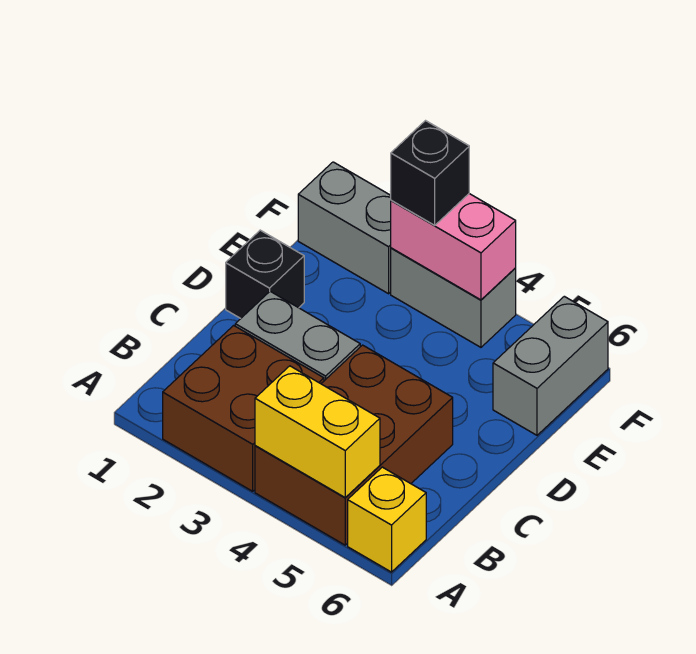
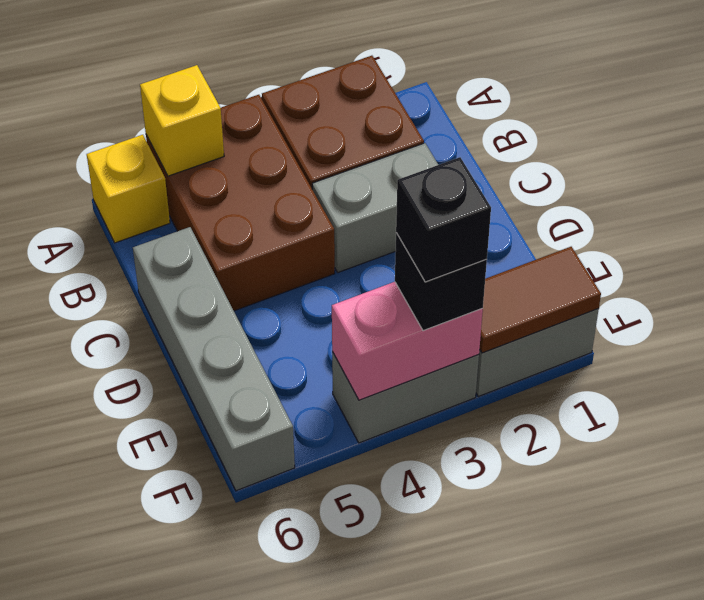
yellow 1x2 brick [255,366,380,498] -> yellow 1x1 brick [140,65,224,176]
black 1x1 brick [226,230,304,318] -> black 1x1 brick moved to [396,157,491,282]
grey 1x2 brick [493,296,608,435] -> grey 1x4 brick [133,227,295,491]
none -> brown 1x2 tile [480,247,601,353]

